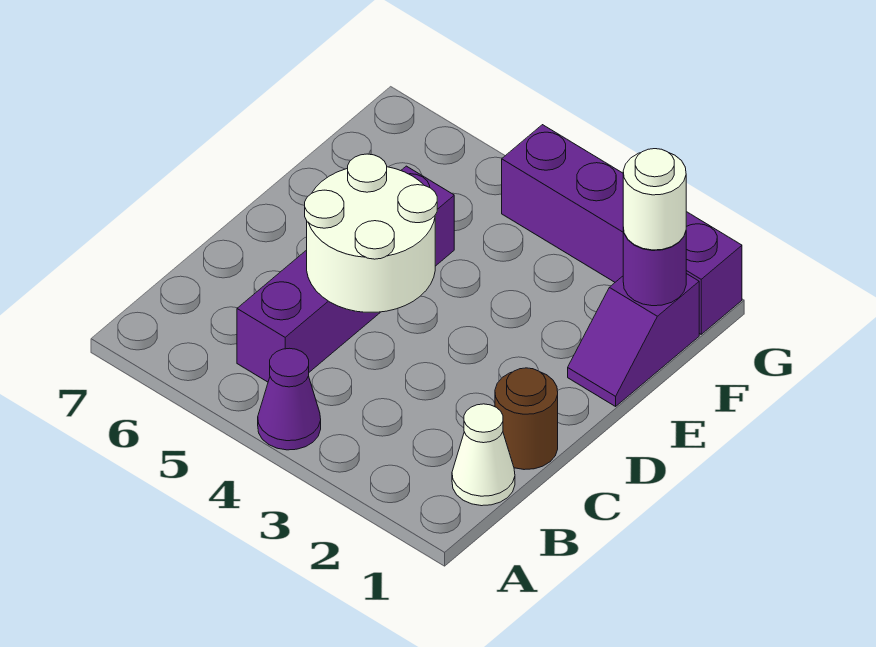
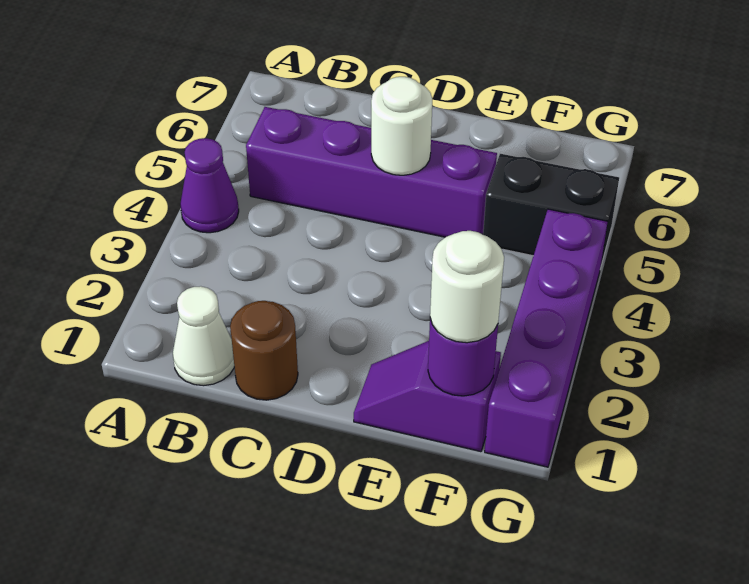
white 2x2 round brick [305,154,437,312] -> white 1x1 round brick [371,77,432,175]
none -> black 1x2 brick [483,154,619,268]

